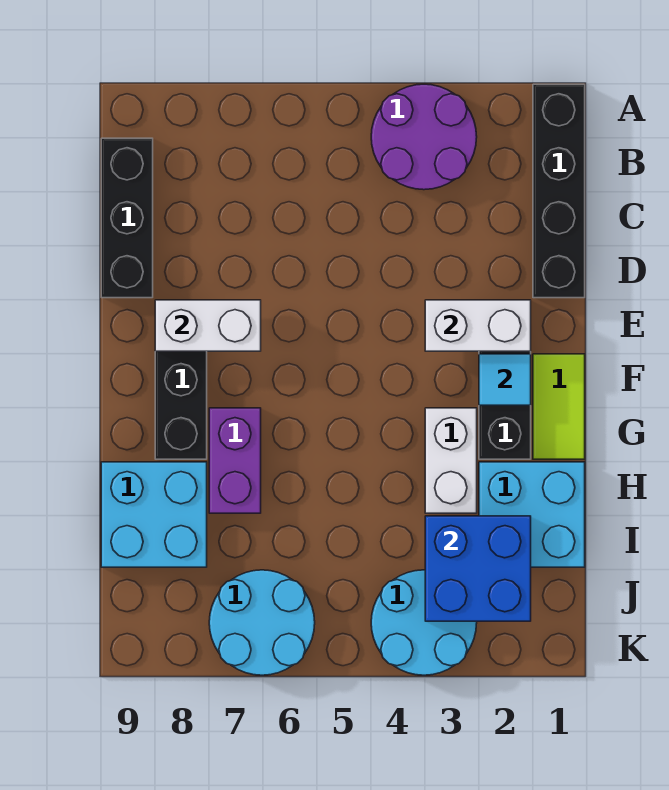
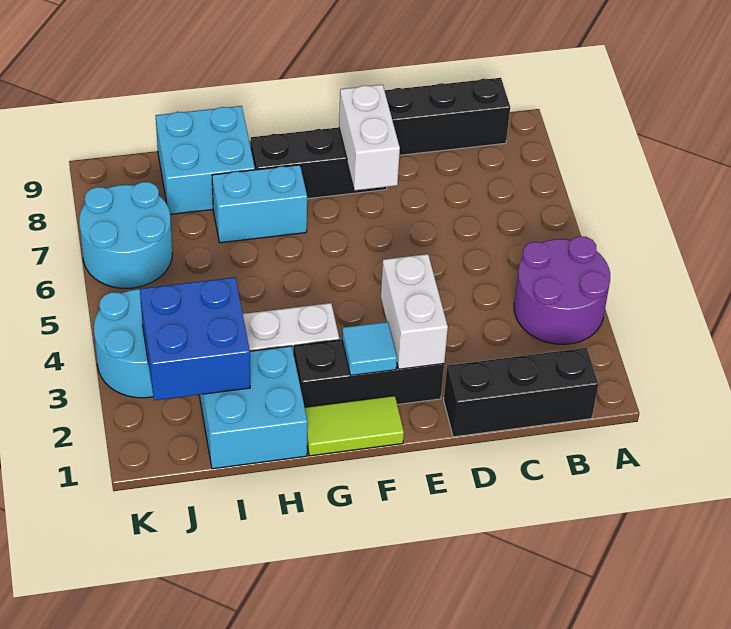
black 1x4 brick [533,84,585,298] -> black 1x3 brick [444,348,598,437]
purple 1x2 brick [209,408,261,513] -> cyan 1x2 brick [212,165,307,243]

